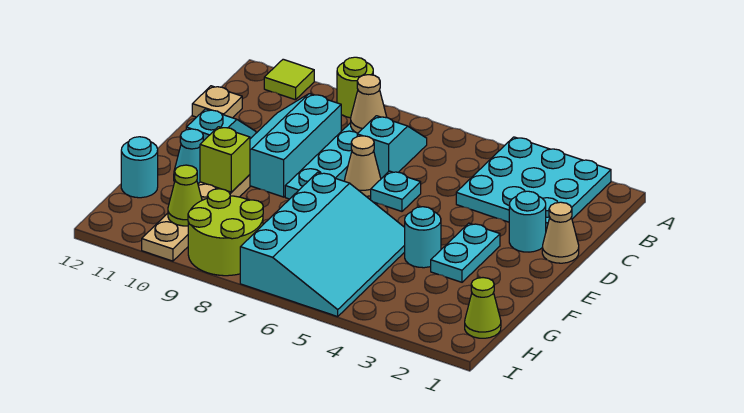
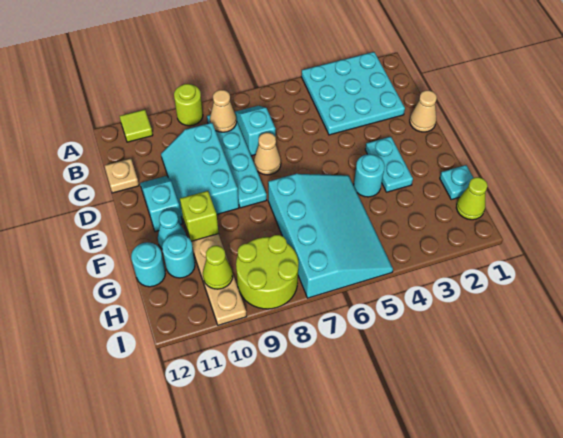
cyan 1x1 round brick [509,191,546,252] -> cyan 1x1 round brick moved to [162,234,195,278]
cyan 1x1 plate [371,171,421,211] -> cyan 1x1 plate moved to [440,165,473,200]

